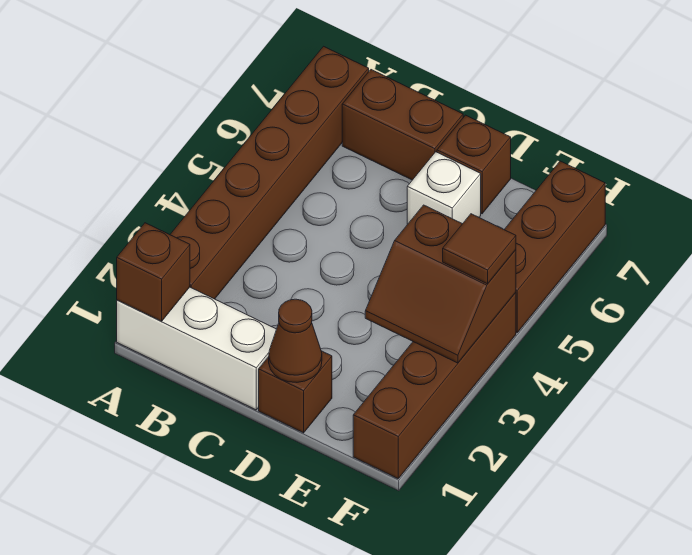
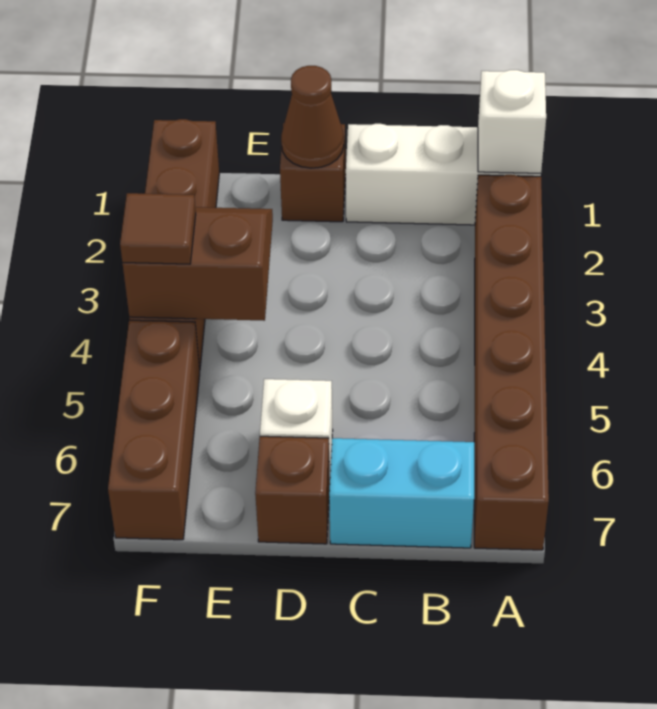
brown 1x1 brick [117,223,190,321] -> white 1x1 brick [478,70,546,173]
brown 1x2 brick [342,70,463,180] -> cyan 1x2 brick [329,438,474,548]

